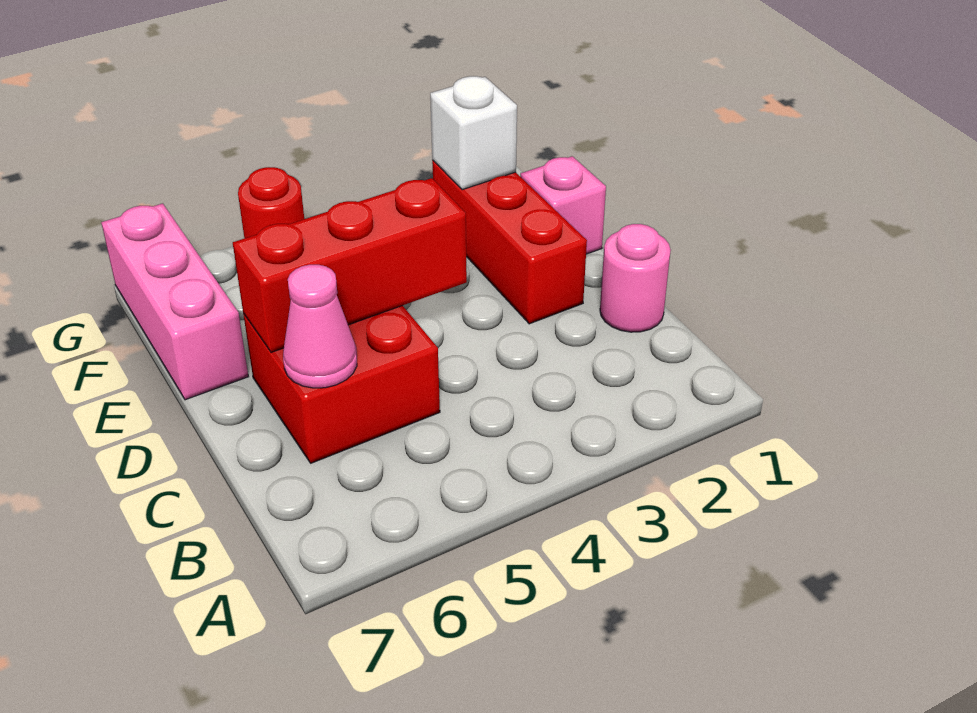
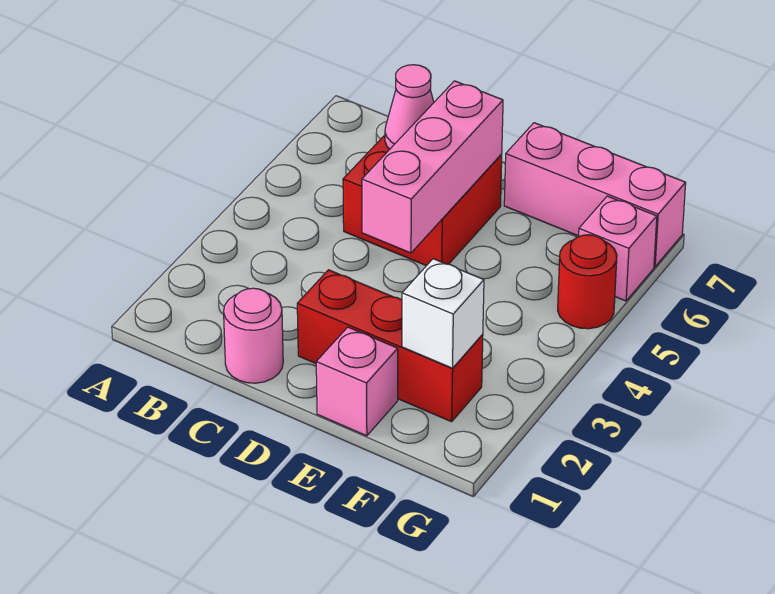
red 1x3 brick [233,178,467,352] -> pink 1x3 brick [362,81,503,253]
none -> pink 1x1 brick [579,196,657,301]

